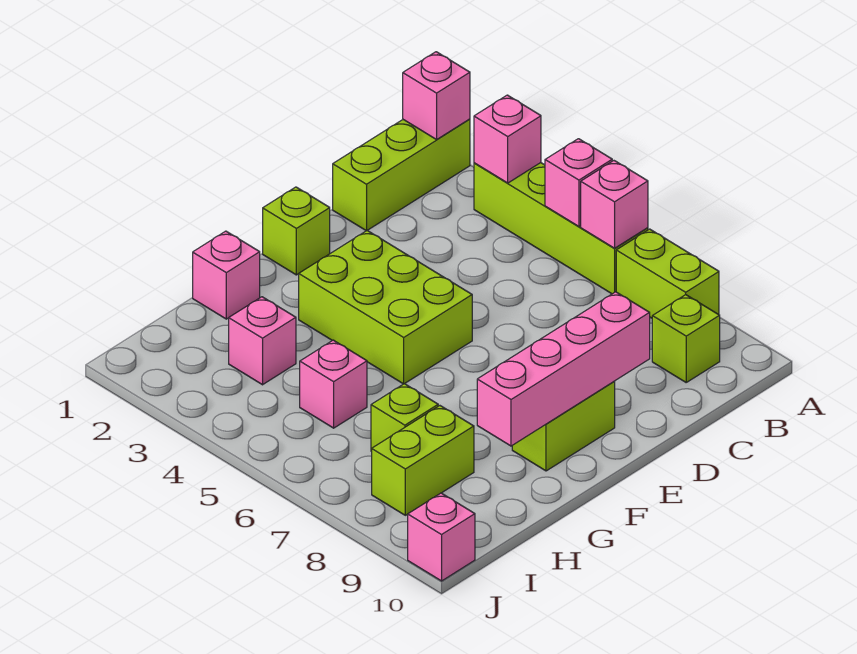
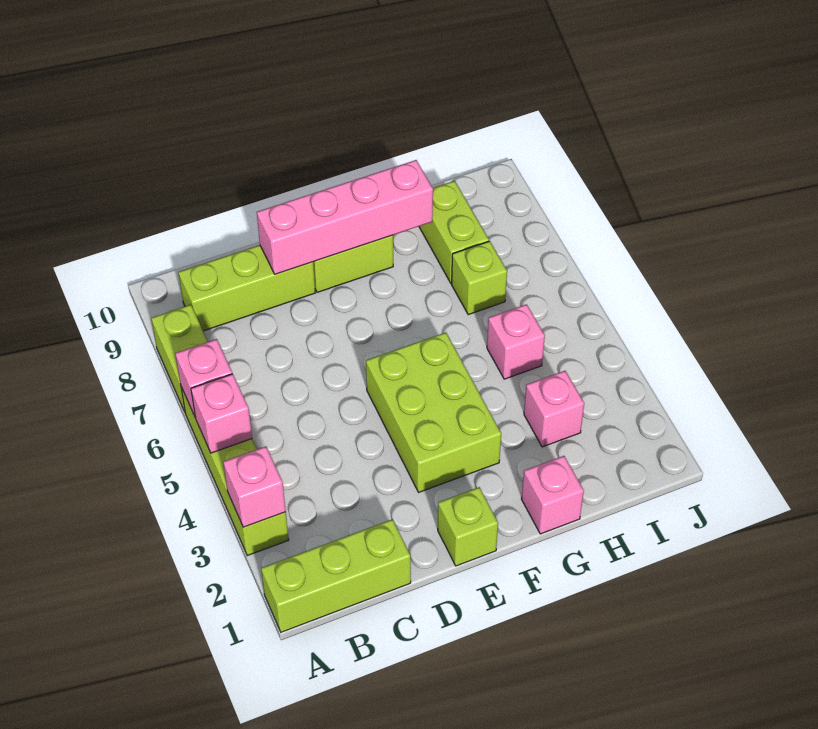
pink 1x1 brick [403,52,470,140] -> none
lime 1x1 brick [652,295,720,382] -> lime 1x3 brick [179,245,315,331]
lime 1x2 brick [372,406,474,515] -> lime 1x2 brick turned to [419,181,489,283]
pink 1x1 brick [408,493,475,581] -> none

